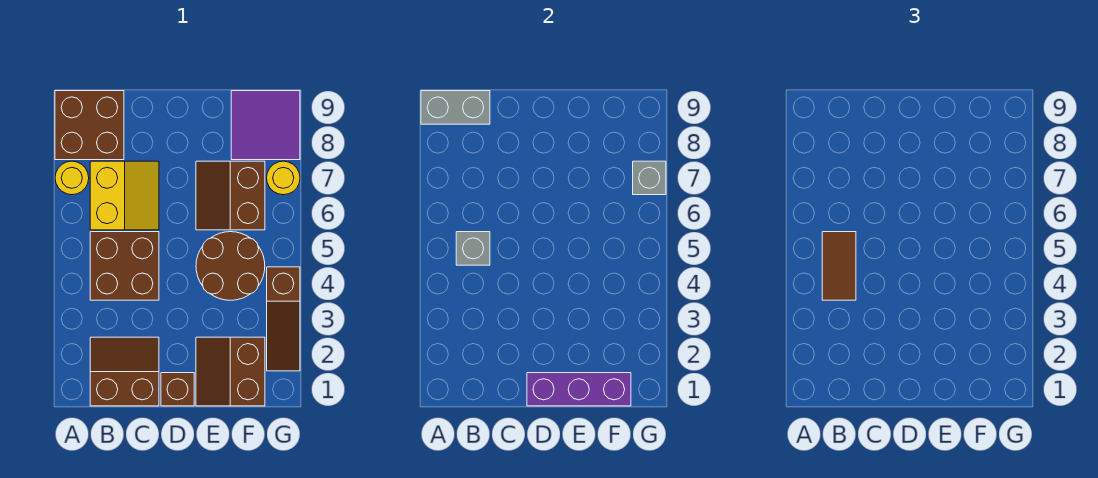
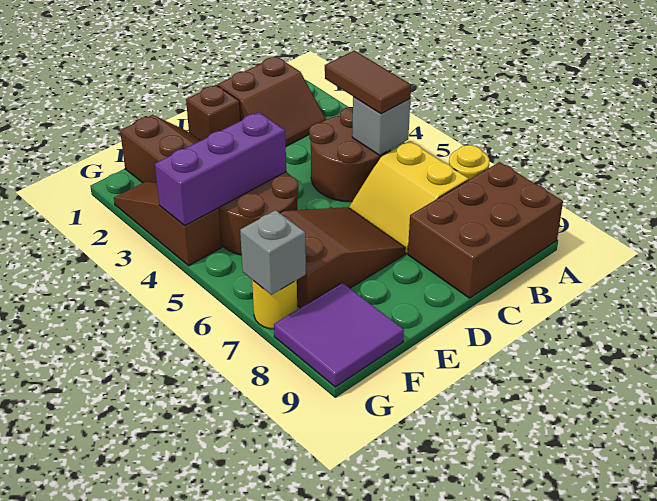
brown 2x2 brick [55,91,124,160] -> brown 2x3 brick [408,162,563,298]
grey 1x2 brick [421,91,490,124] -> none
brown 2x2 brick [90,232,159,300] -> brown 2x2 round brick [309,107,391,202]
purple 1x3 brick [527,373,631,406] -> purple 1x3 brick moved to [155,112,286,226]
brown 2x2 slope [196,161,265,230] -> brown 2x3 slope [280,207,405,308]

